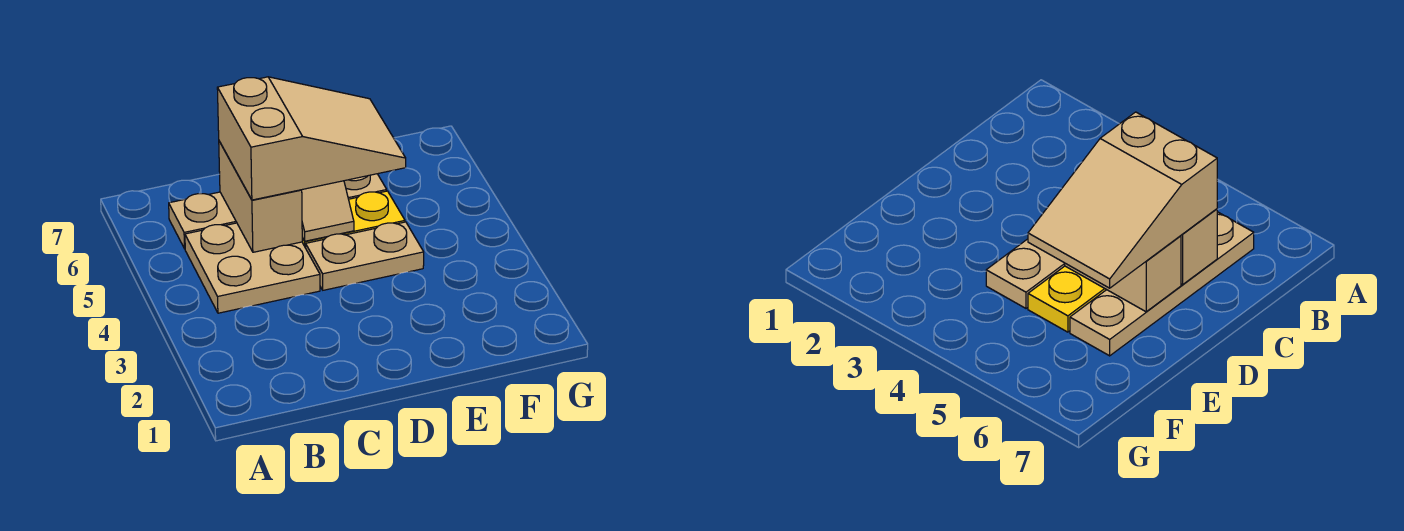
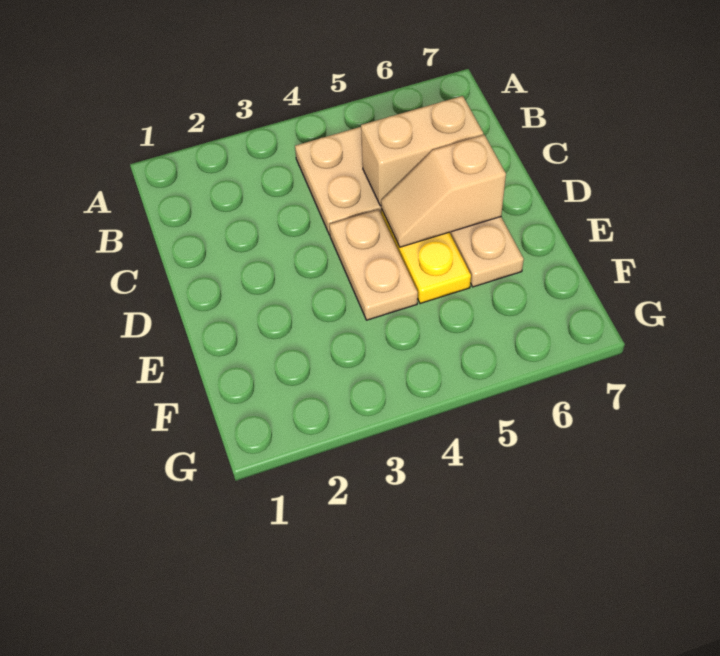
tan 2x3 slope [217,77,406,200] -> none

